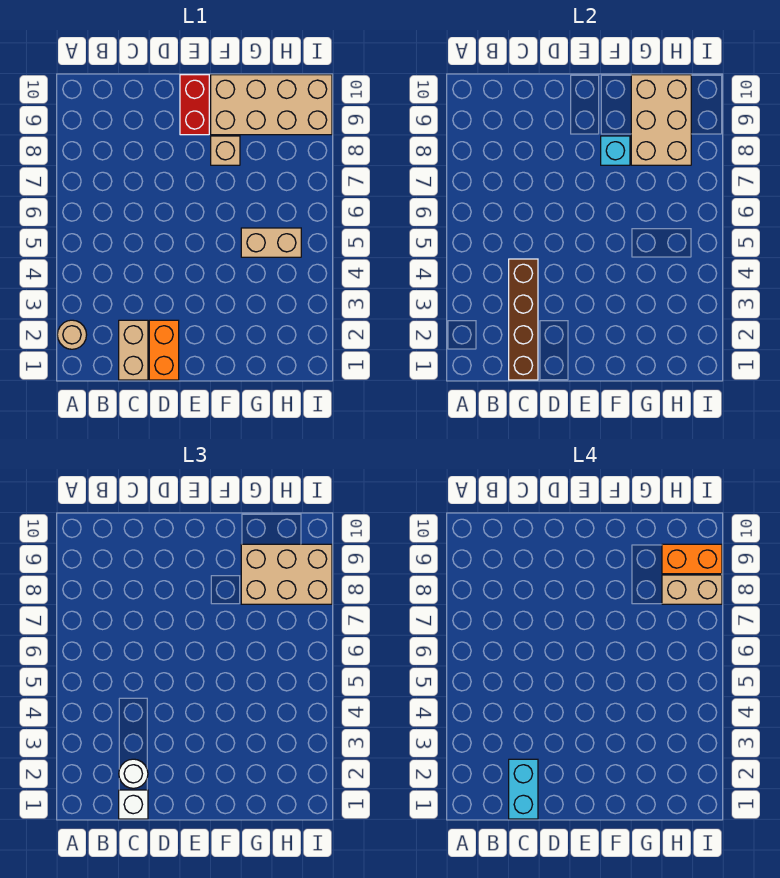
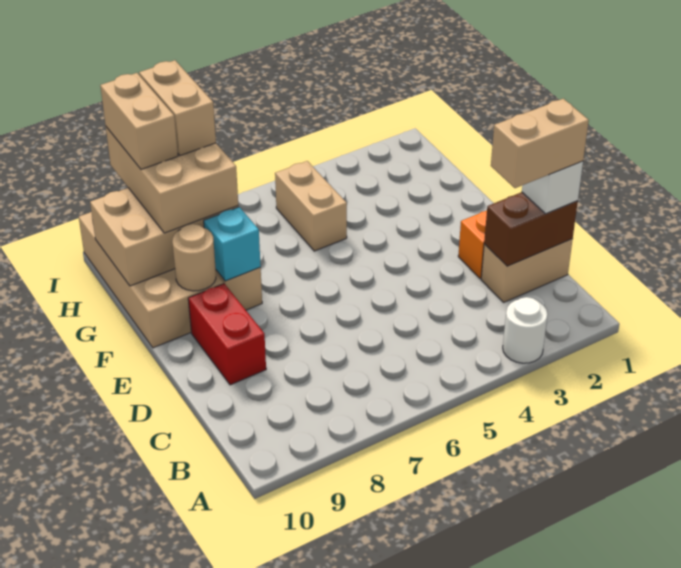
tan 1x1 round brick [57,320,87,349] -> tan 1x1 round brick moved to [172,224,216,291]
brown 1x4 brick [509,259,538,380] -> brown 1x2 brick [484,192,578,266]
cyan 1x2 brick [509,759,538,819] -> tan 1x2 brick [491,99,589,188]
white 1x1 round brick [119,759,148,788] -> white 1x1 round brick moved to [503,297,548,363]
red 1x2 brick [180,75,209,135] -> red 1x2 brick turned to [188,284,266,385]
orange 1x2 brick [662,544,722,574] -> tan 1x2 brick [100,73,178,169]

